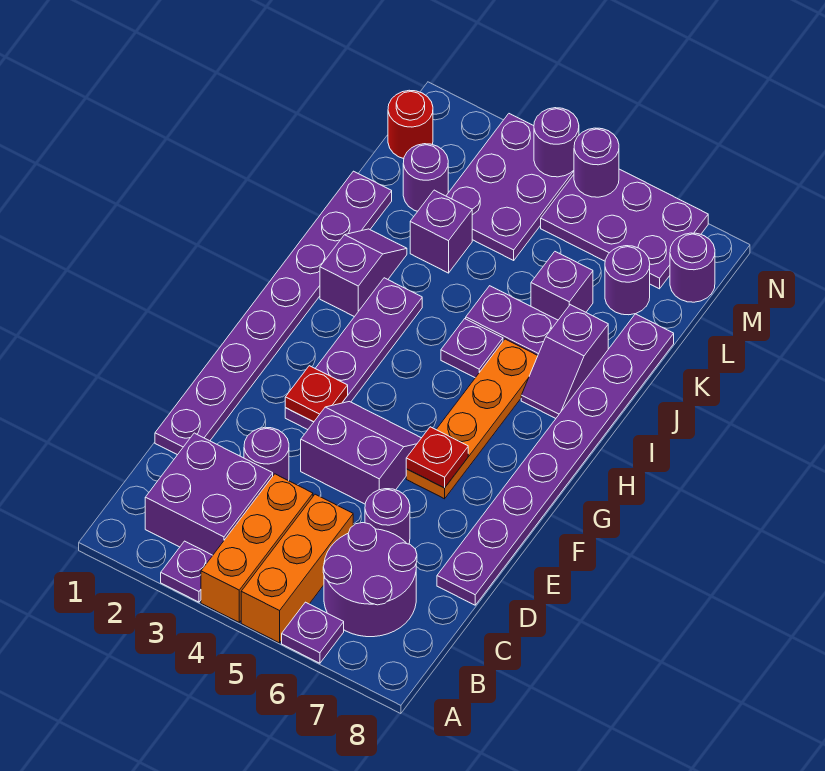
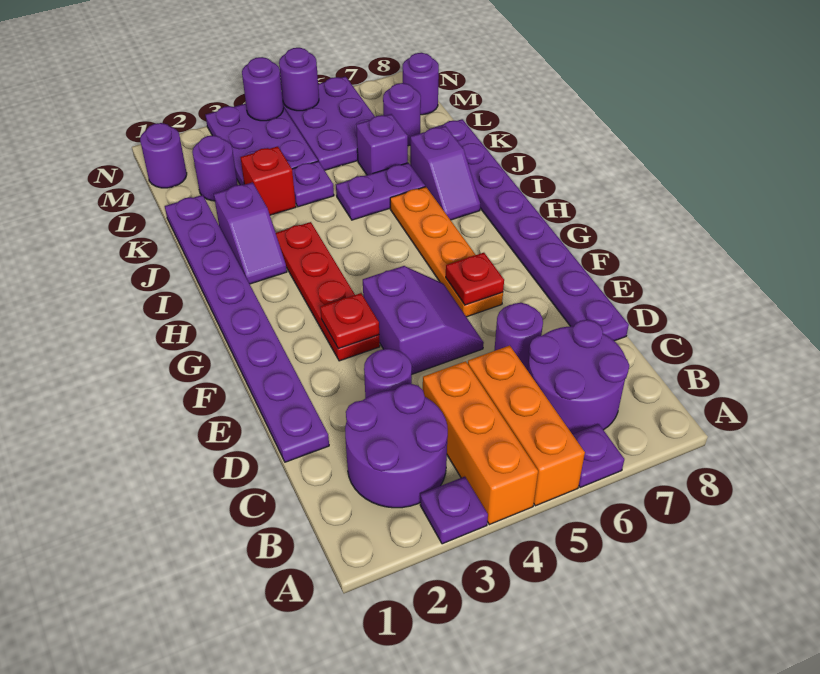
purple 2x2 brick [145,433,273,555] -> purple 2x2 round brick [345,384,448,508]
purple 2x2 slope [301,402,421,504] -> purple 2x2 slope turned to [363,266,484,374]
purple 1x4 plate [285,278,422,430] -> red 1x4 plate [276,222,380,361]
purple 1x2 slope [320,229,407,317] -> purple 1x2 slope turned to [214,182,287,284]
purple 1x1 plate [441,319,503,378] -> purple 1x1 plate moved to [292,161,334,207]
purple 1x1 brick [410,190,472,273] -> red 1x1 brick [241,146,296,215]
red 1x1 round brick [388,90,433,159] -> purple 1x1 round brick [140,123,187,188]
purple 2x3 plate [541,169,708,289] -> purple 2x3 plate turned to [282,77,375,170]

